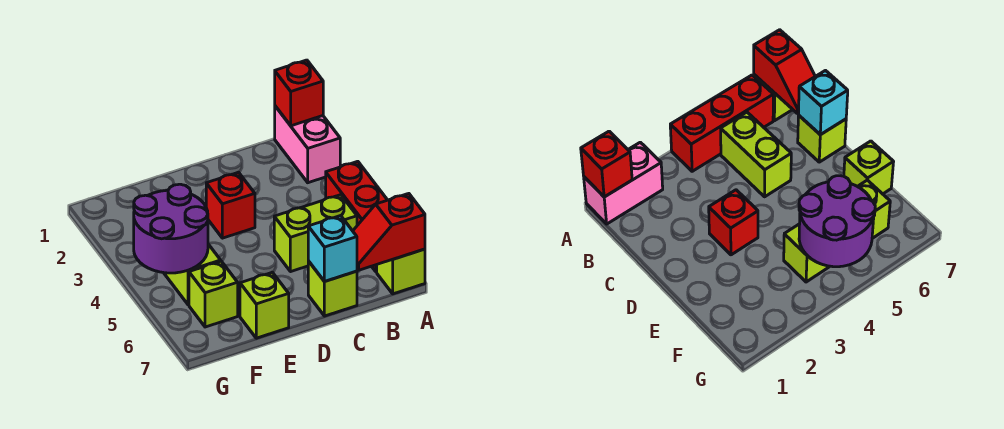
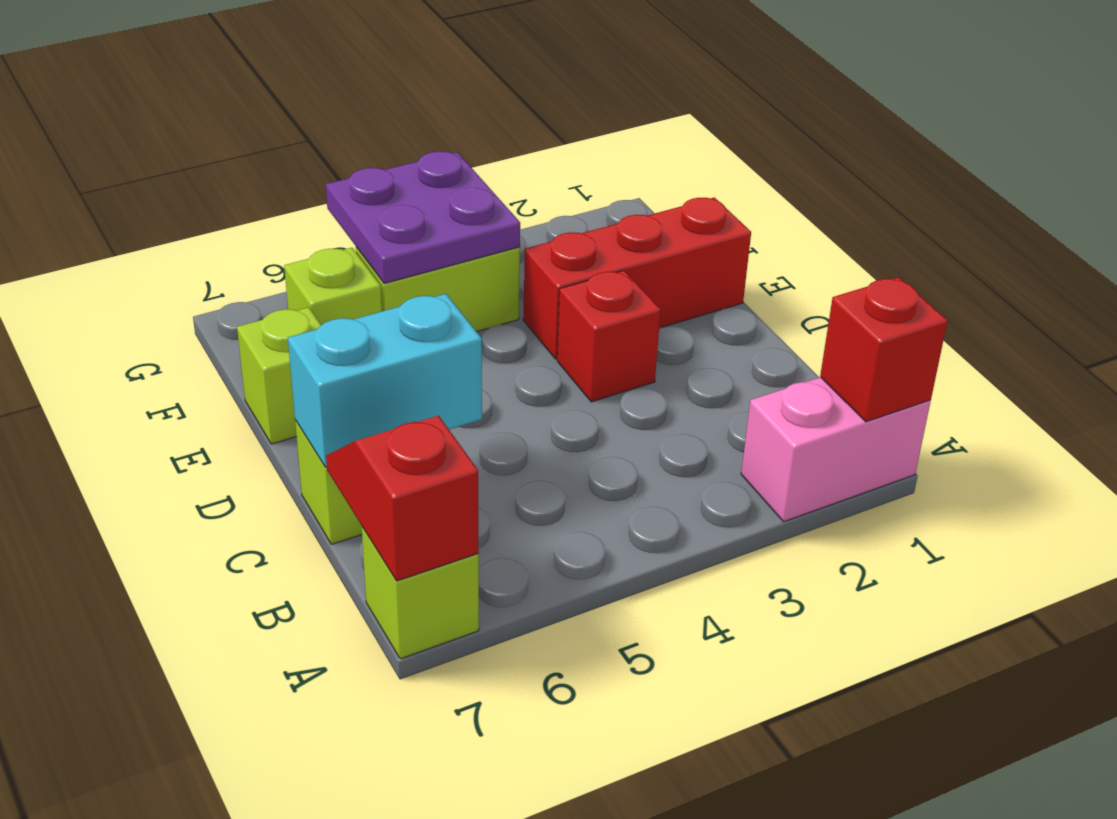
red 1x3 brick [326,161,387,272] -> red 1x3 brick moved to [523,197,751,359]
lime 1x2 brick [274,195,357,272] -> none
cyan 1x1 brick [308,216,357,281] -> cyan 1x2 brick [288,294,482,467]
purple 2x2 round brick [134,184,208,273] -> purple 2x2 plate [326,151,520,284]

